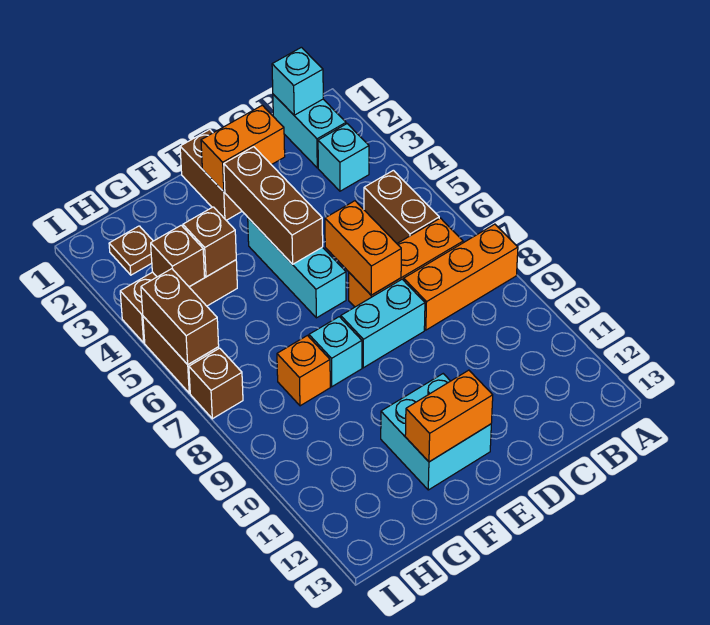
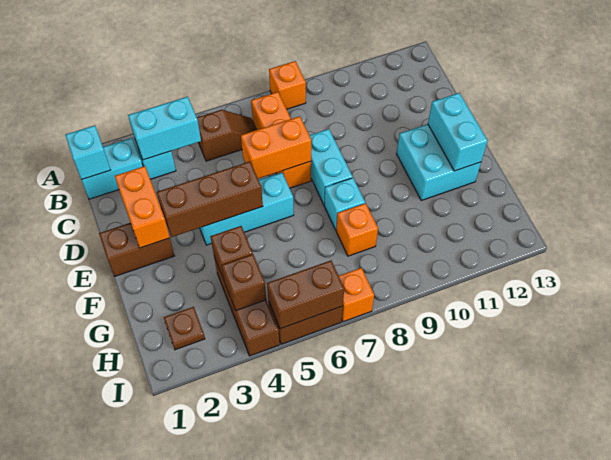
orange 1x3 brick [404,224,518,330] -> orange 1x1 brick [269,61,306,109]
none -> cyan 1x2 brick [128,97,201,160]
brown 1x2 brick [364,170,439,243] -> brown 1x2 slope [197,110,256,161]
orange 1x2 brick [405,370,493,462] -> cyan 1x2 brick [428,93,487,171]
brown 1x1 brick [189,348,243,419] -> orange 1x1 brick [339,268,374,322]

